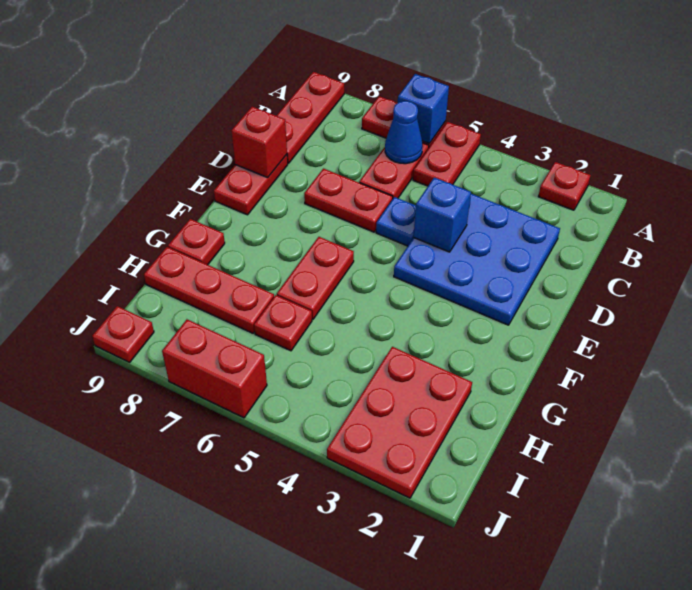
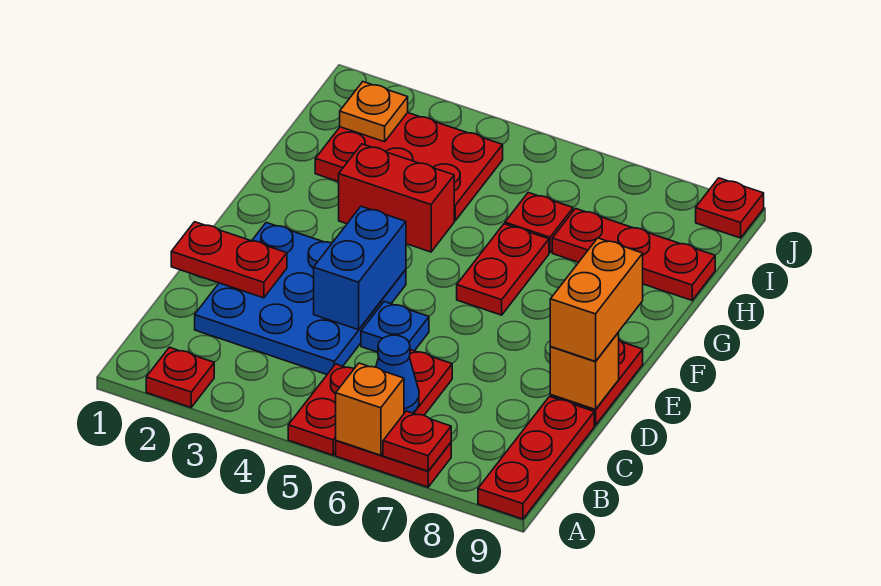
blue 1x1 brick [398,74,449,144] -> orange 1x1 brick [336,363,404,455]
blue 1x1 brick [414,178,471,252] -> blue 1x2 brick [314,206,406,330]
red 1x2 plate [304,169,393,232] -> red 1x2 plate moved to [171,222,287,298]
red 1x1 brick [231,107,287,178] -> orange 1x1 brick [550,333,619,409]
none -> orange 1x2 brick [550,238,643,361]
red 1x1 plate [168,219,225,265] -> red 1x1 plate moved to [383,411,451,471]
red 2x3 plate [327,347,472,498] -> red 2x3 plate turned to [315,113,503,221]
none -> orange 1x1 plate [340,82,408,142]
red 1x2 brick [162,319,267,418] -> red 1x2 brick moved to [339,144,454,252]

